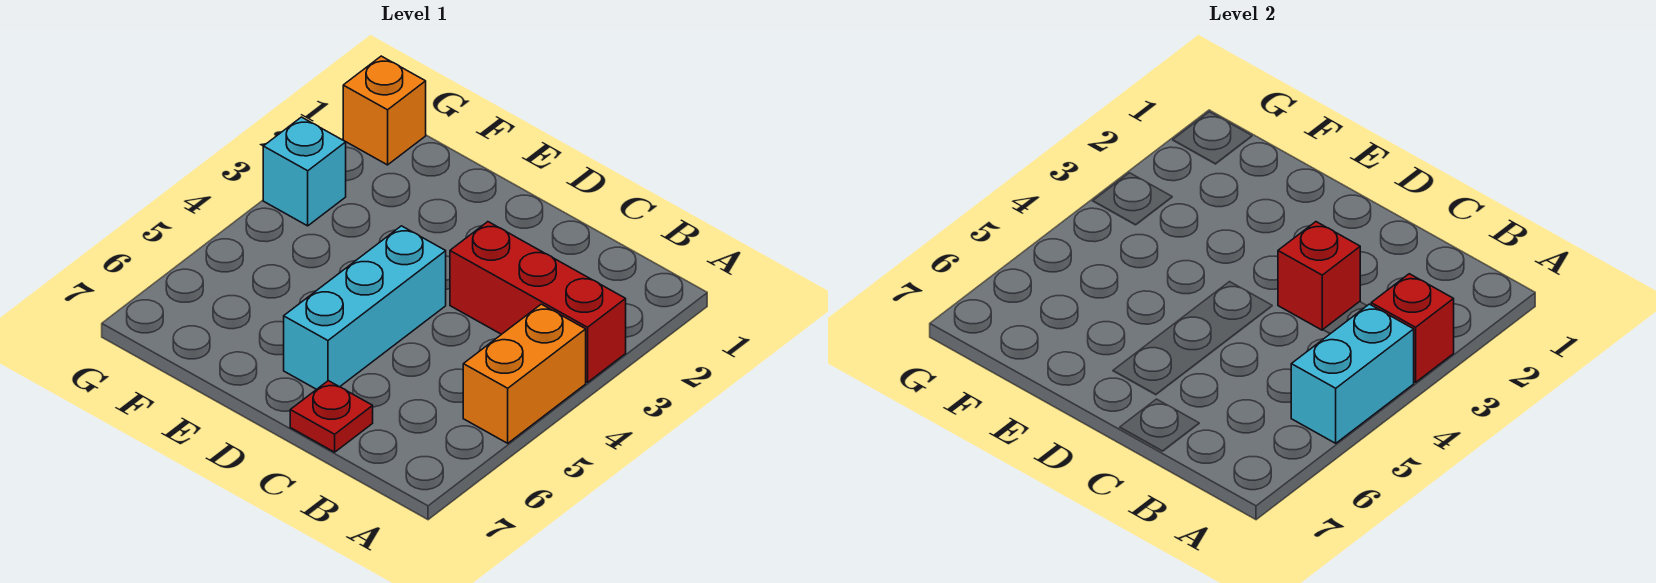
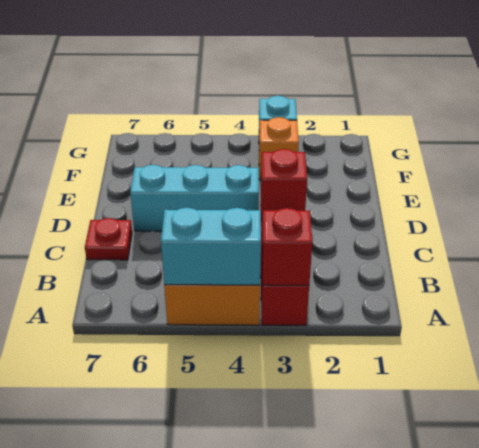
orange 1x1 brick [343,56,426,165] -> orange 1x1 brick moved to [259,117,299,180]

